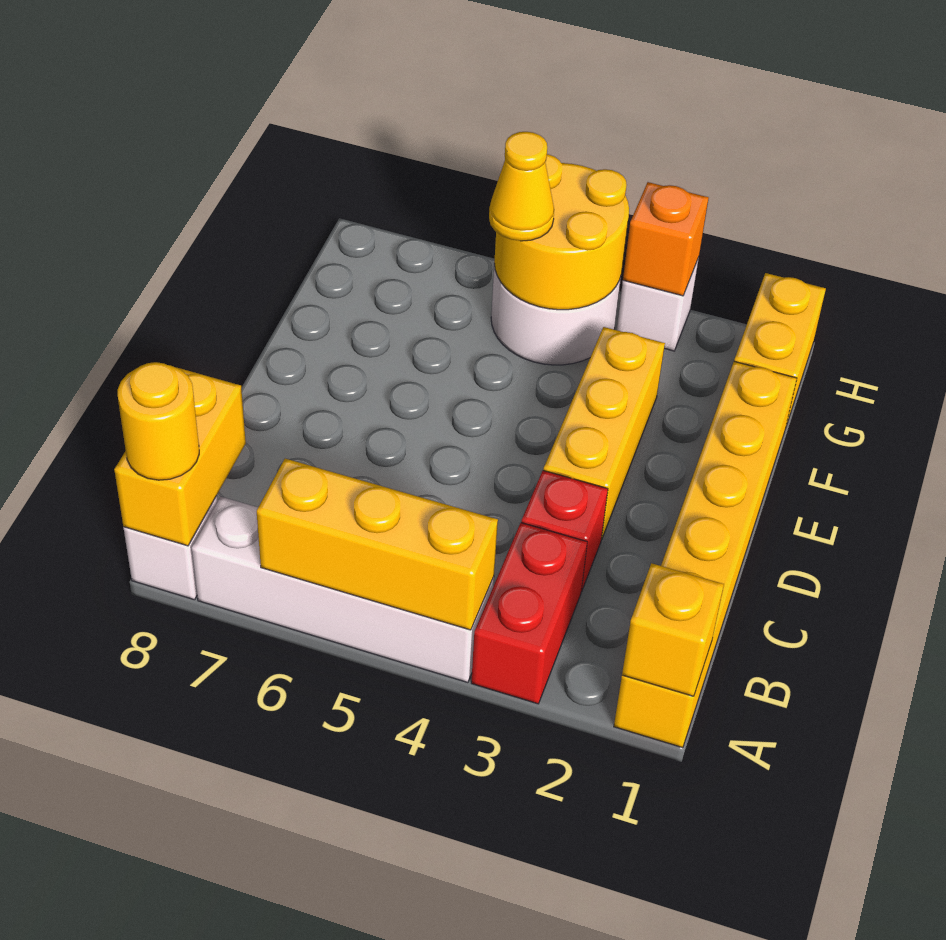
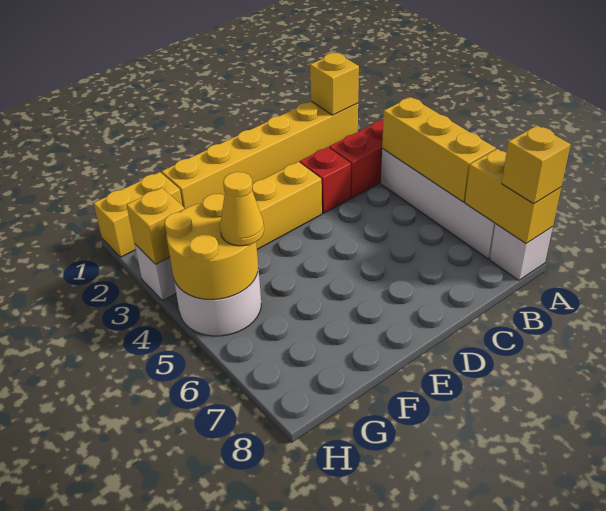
yellow 1x2 brick [114,368,246,546] -> yellow 1x2 brick turned to [465,149,561,244]
yellow 1x1 round brick [118,362,199,480] -> yellow 1x1 brick [502,125,571,204]
orange 1x1 brick [623,182,709,296] -> yellow 1x1 brick [127,188,184,264]

